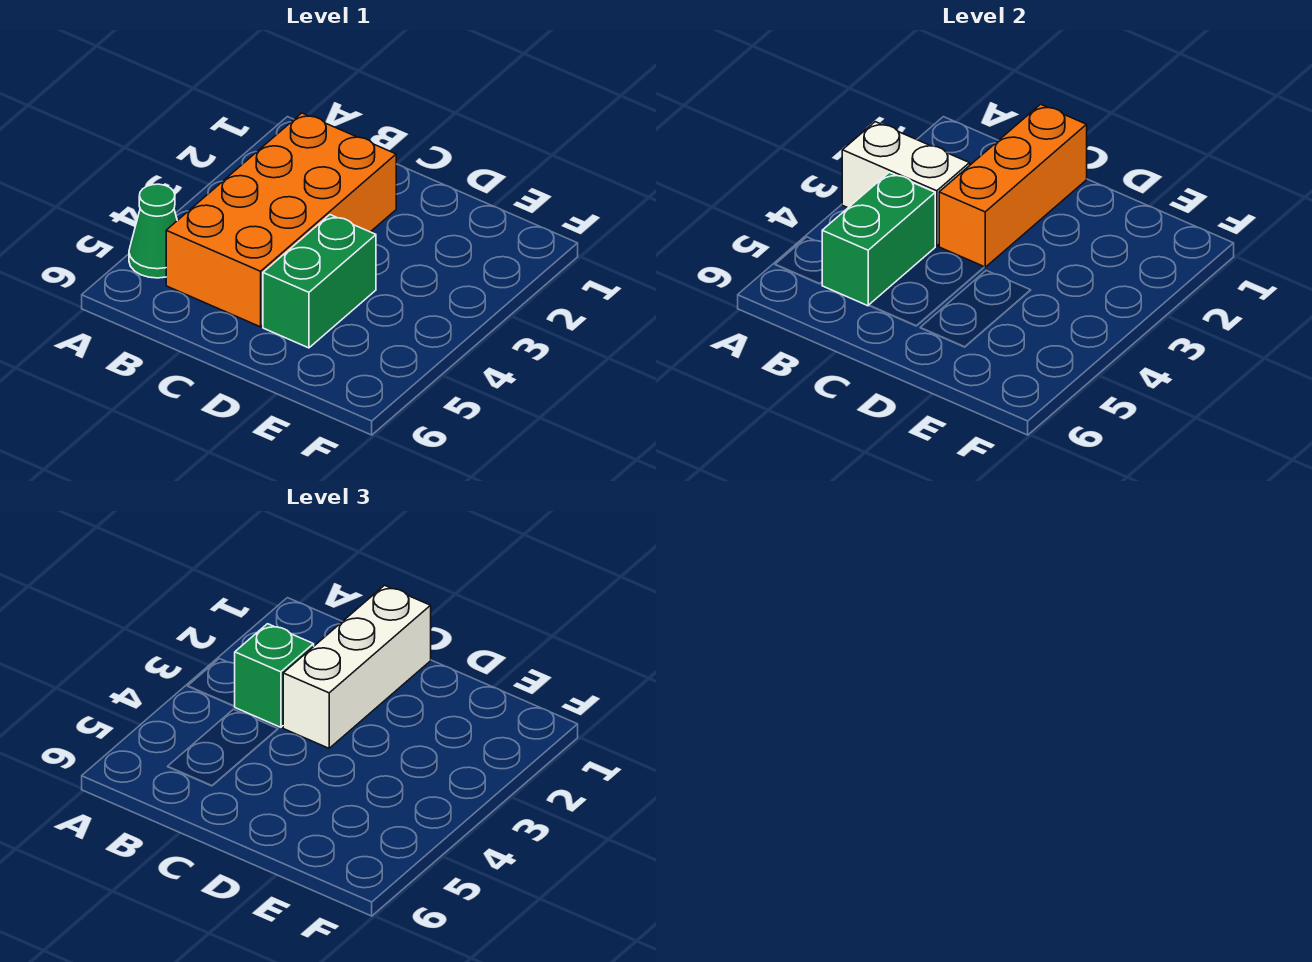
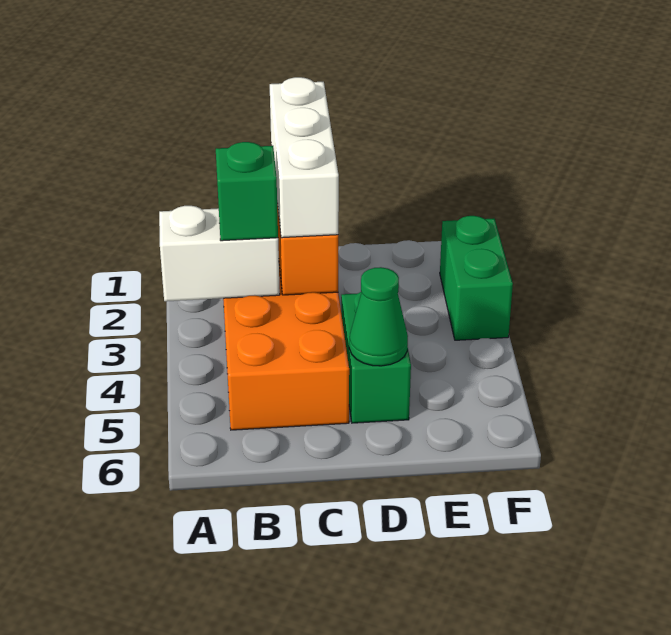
green 1x1 cone [129,184,177,278] -> green 1x1 cone moved to [349,267,408,366]
green 1x2 brick [822,172,935,306] -> green 1x2 brick moved to [440,216,513,340]

